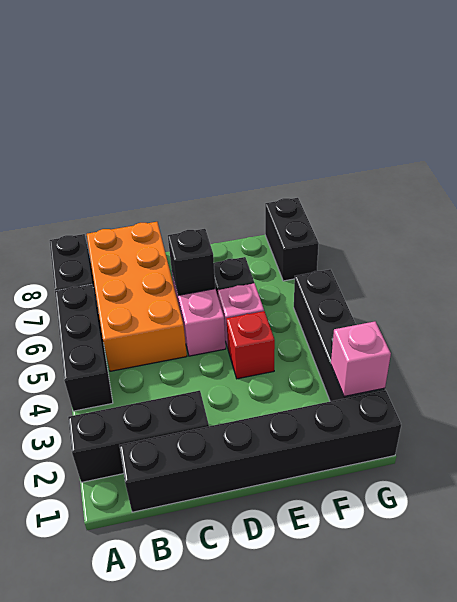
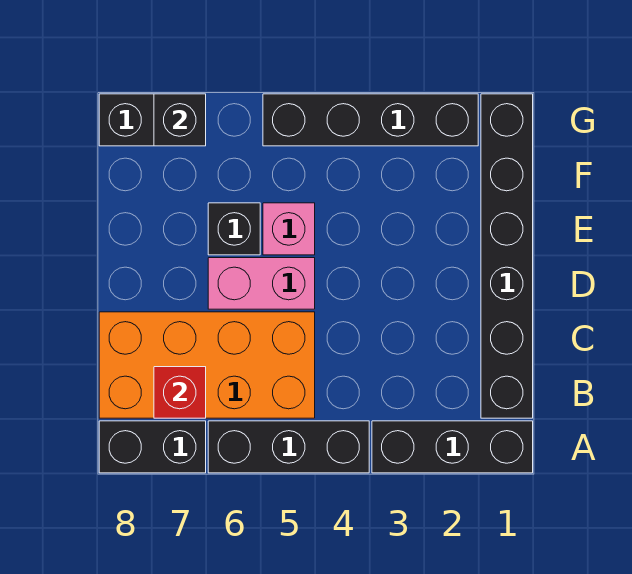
black 1x3 brick [68,391,209,482] -> black 1x3 brick turned to [372,421,533,473]
black 1x1 brick [168,229,215,295] -> black 1x1 brick moved to [154,94,206,146]
red 1x1 brick [227,311,275,379] -> red 1x1 brick moved to [154,367,206,418]
pink 1x1 brick [331,321,391,396] -> none

